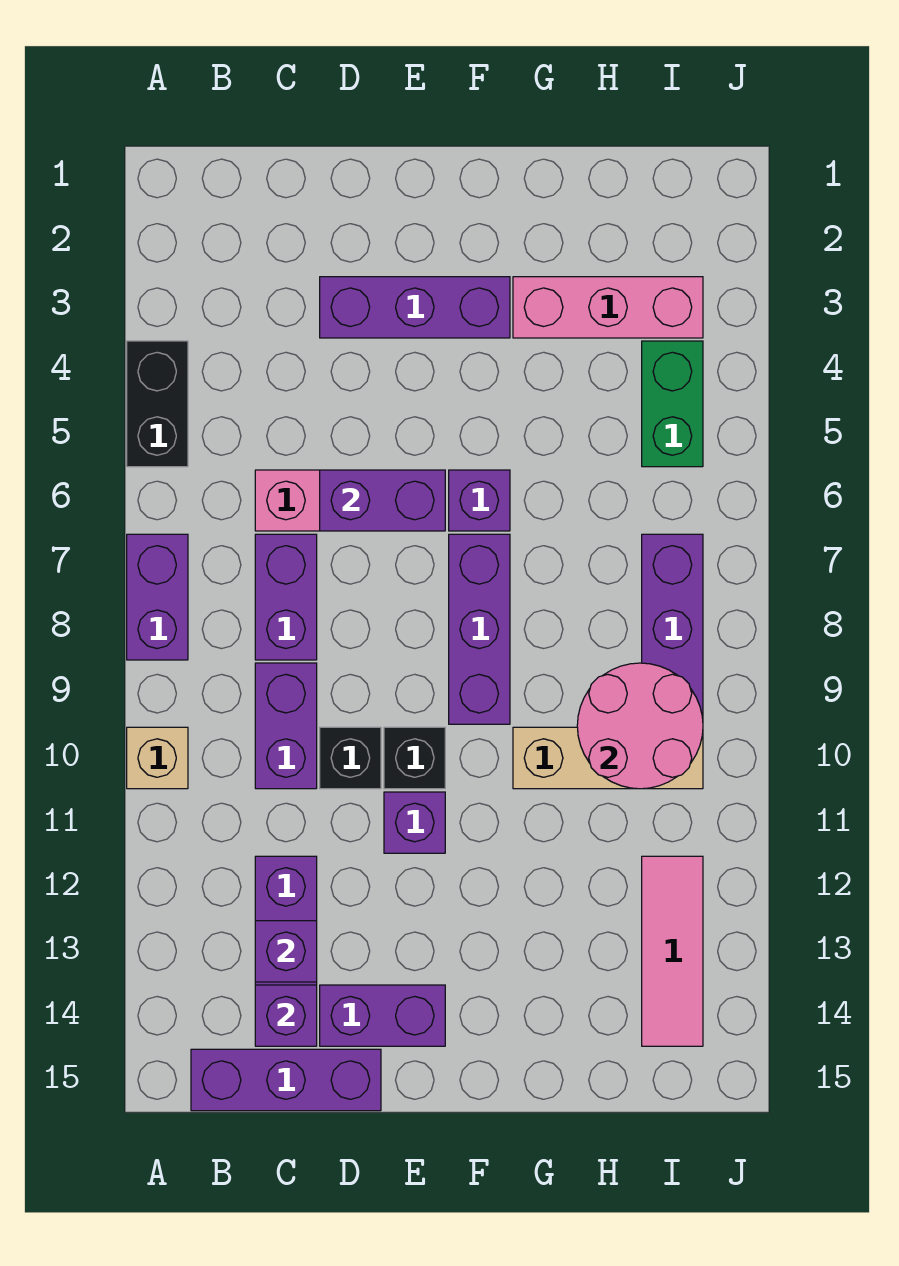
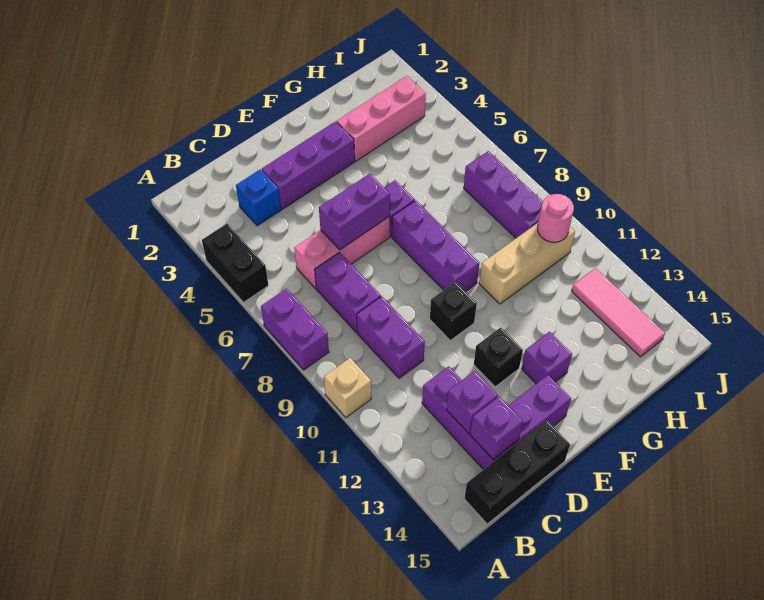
purple 1x3 brick [191,1049,381,1111] -> black 1x3 brick [464,420,570,524]
none -> blue 1x1 brick [236,169,281,226]
black 1x1 brick [320,727,381,789] -> black 1x1 brick moved to [474,328,523,387]
purple 1x1 brick [384,792,445,853] -> purple 1x1 brick moved to [521,332,572,384]
pink 2x2 round brick [577,663,703,789] -> pink 1x1 round brick [538,194,574,242]
green 1x2 brick [642,341,703,467] -> none

